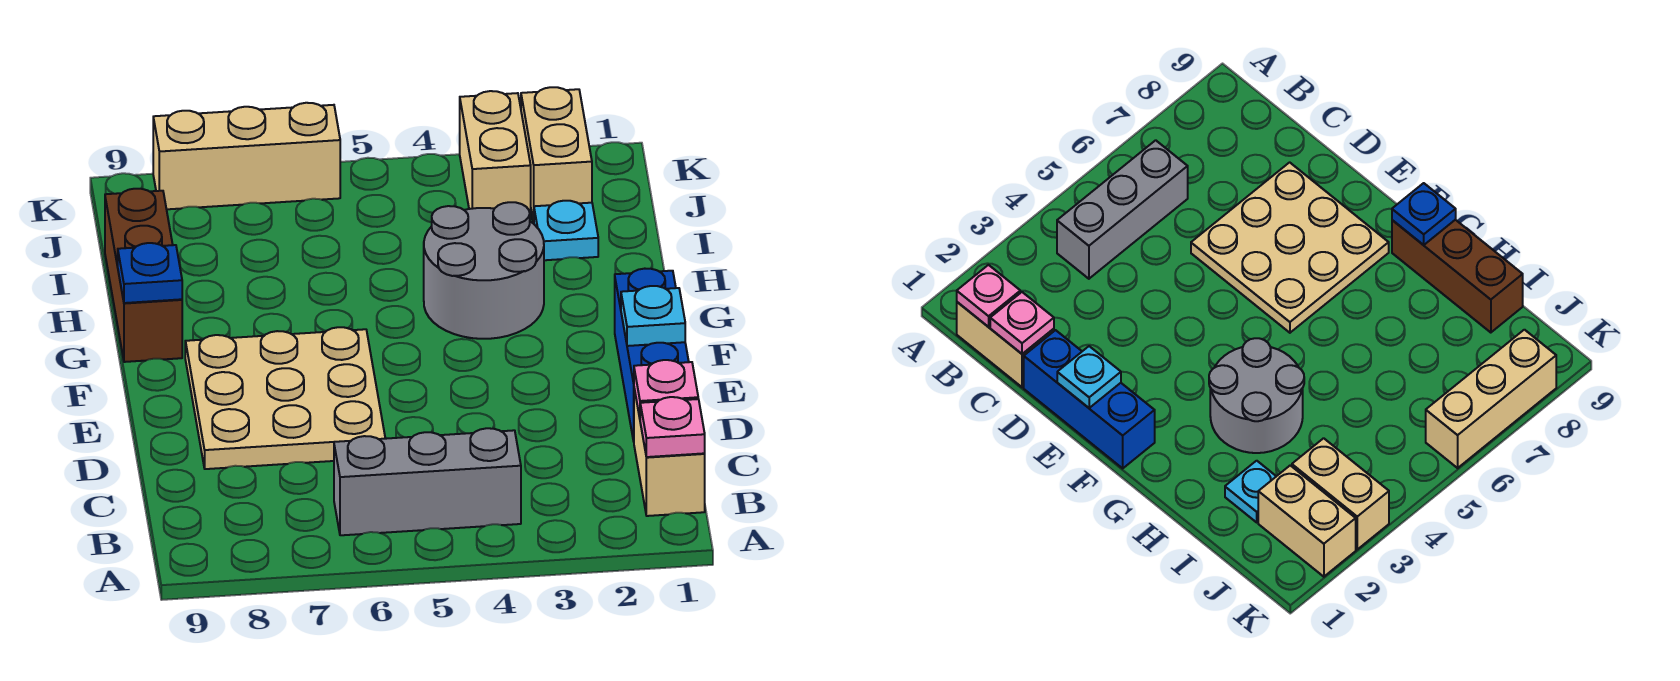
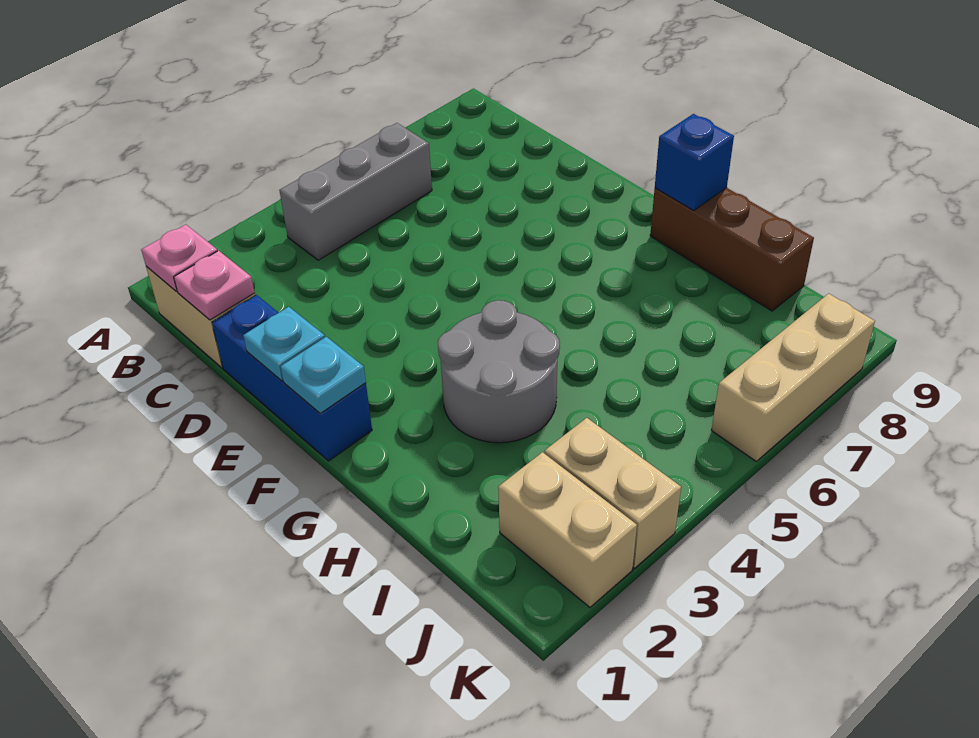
tan 3x3 plate [185,327,385,469] -> none
blue 1x1 plate [118,243,182,303] -> blue 1x1 brick [655,114,734,211]
cyan 1x1 plate [534,201,598,260] -> cyan 1x1 plate moved to [281,337,366,413]

